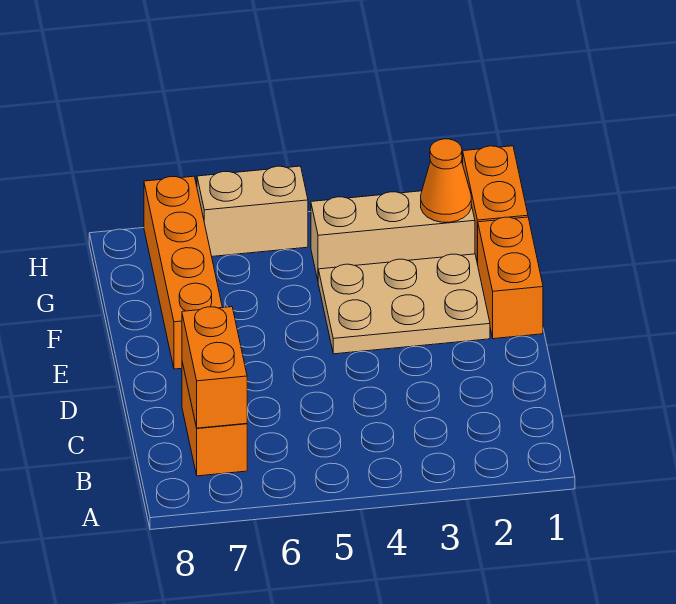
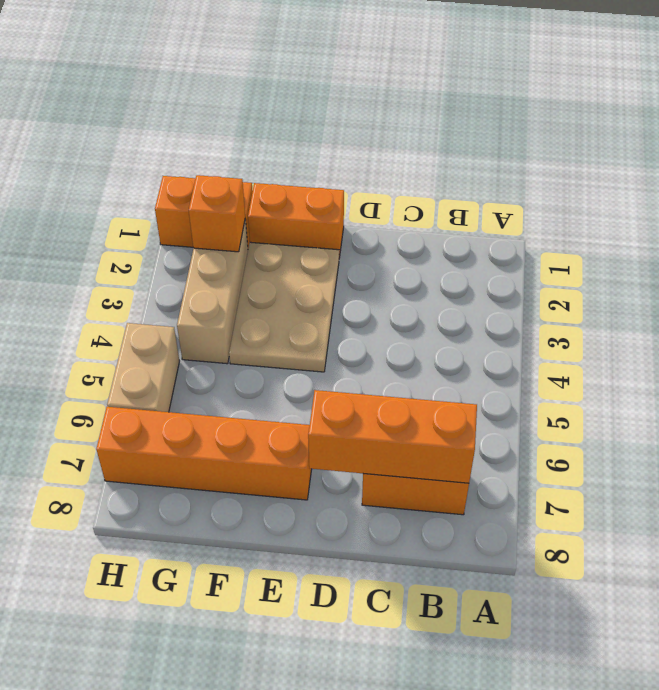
orange 1x2 brick [182,307,247,428] -> orange 1x3 brick [308,390,477,483]
orange 1x1 cone [421,139,471,222] -> orange 1x1 brick [189,175,245,252]

